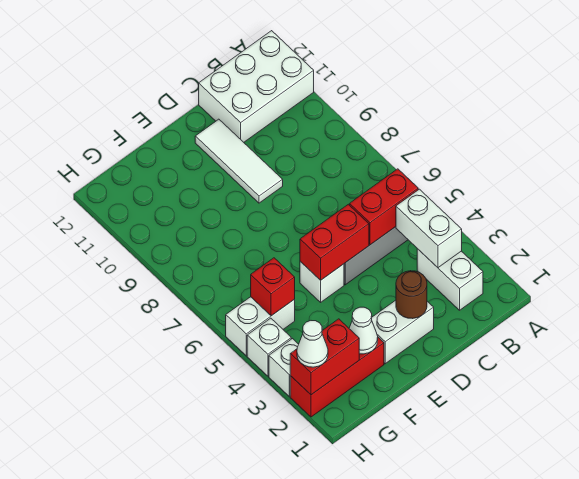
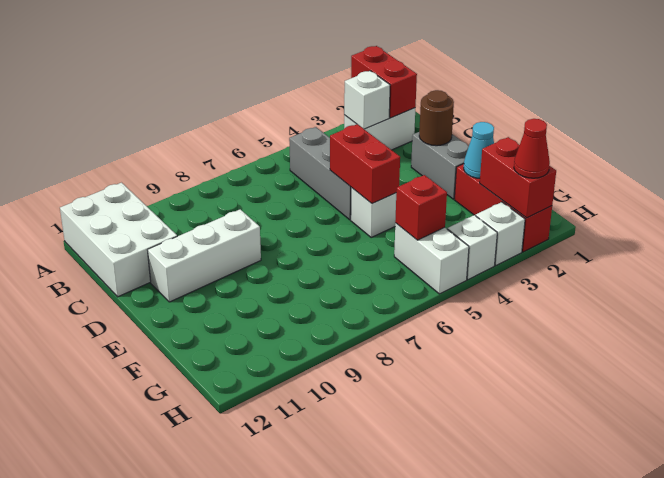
white 1x2 brick [396,189,462,268] -> white 1x1 brick [344,71,390,129]
red 1x2 brick [350,169,418,245] -> red 1x2 brick moved to [351,46,417,118]
white 1x2 brick [372,300,434,364] -> grey 1x2 brick [411,132,469,199]
white 1x3 tile [195,119,283,203] -> white 1x3 brick [148,209,261,302]
white 1x1 cone [349,307,378,354] -> cyan 1x1 cone [464,122,494,178]
white 1x1 cone [297,321,328,367] -> red 1x1 cone [514,119,550,178]

